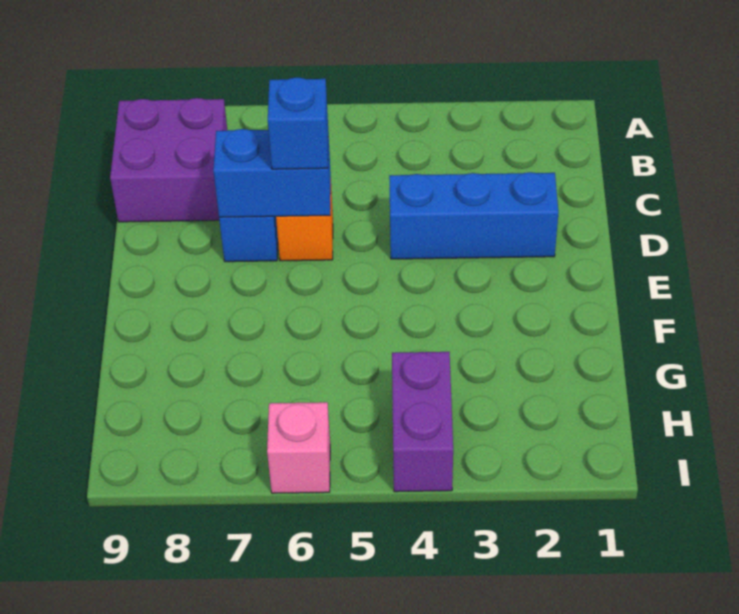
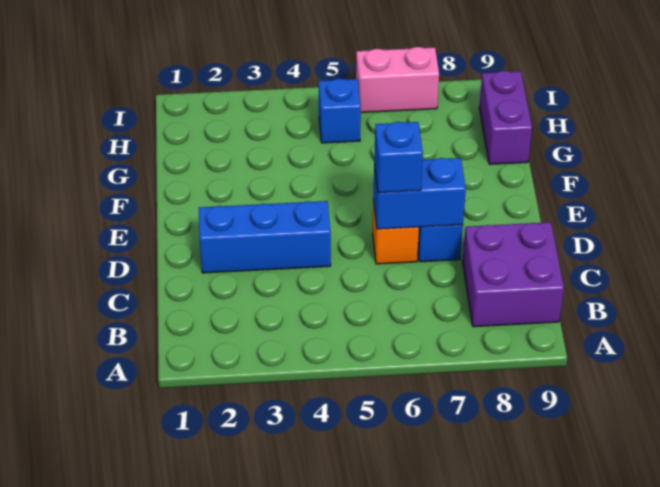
purple 1x2 brick [392,352,453,492] -> purple 1x2 brick moved to [479,71,532,164]
none -> blue 1x1 brick [319,79,361,143]
pink 1x1 brick [267,402,330,493] -> pink 1x2 brick [356,47,439,112]

